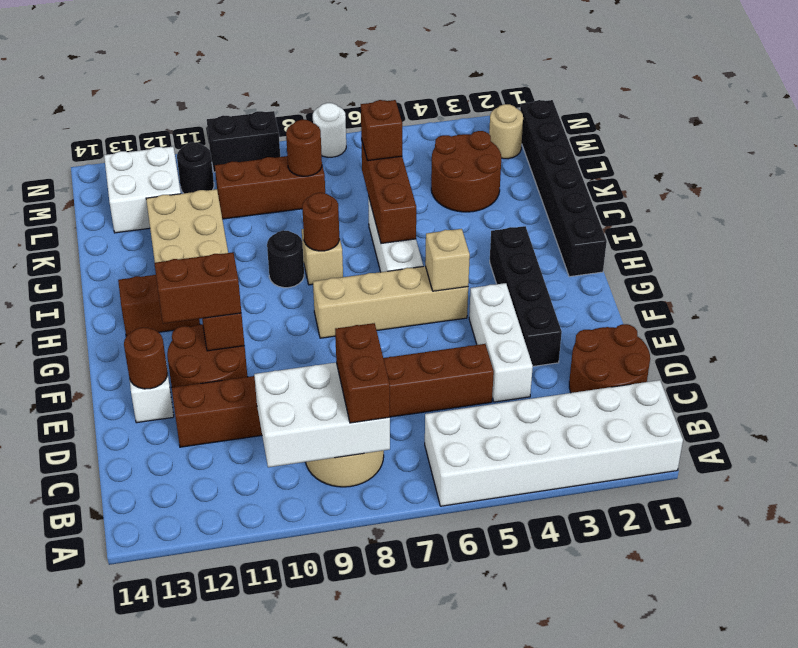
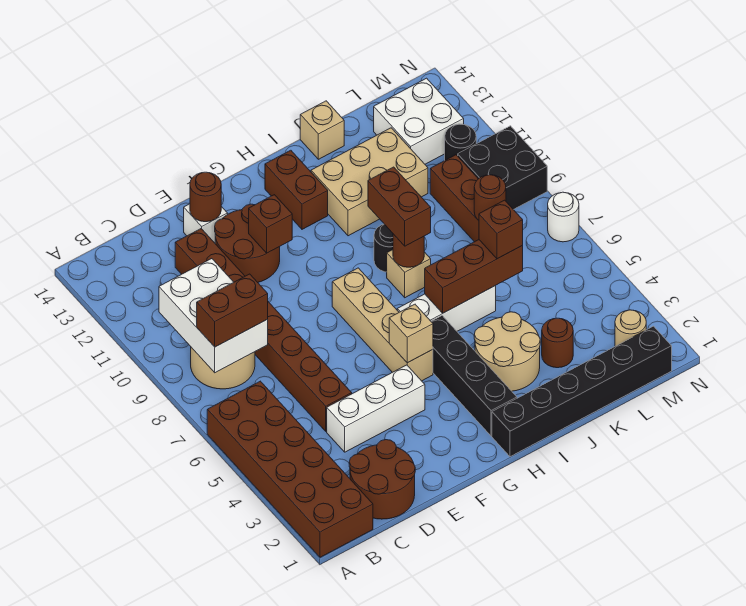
white 2x6 brick [425,380,683,506] -> brown 2x6 brick [207,381,373,557]
black 1x4 brick [490,226,562,366] -> black 1x4 brick turned to [431,316,517,436]
brown 1x2 brick [154,252,241,324] -> brown 1x2 brick moved to [368,167,431,246]
none -> tan 2x2 round brick [474,312,540,391]
none -> tan 1x1 brick [300,101,344,159]
brown 2x2 round brick [431,131,501,212] -> brown 1x1 round brick [542,318,573,368]
black 1x2 brick [207,111,280,172] -> black 2x2 brick [458,126,547,210]

